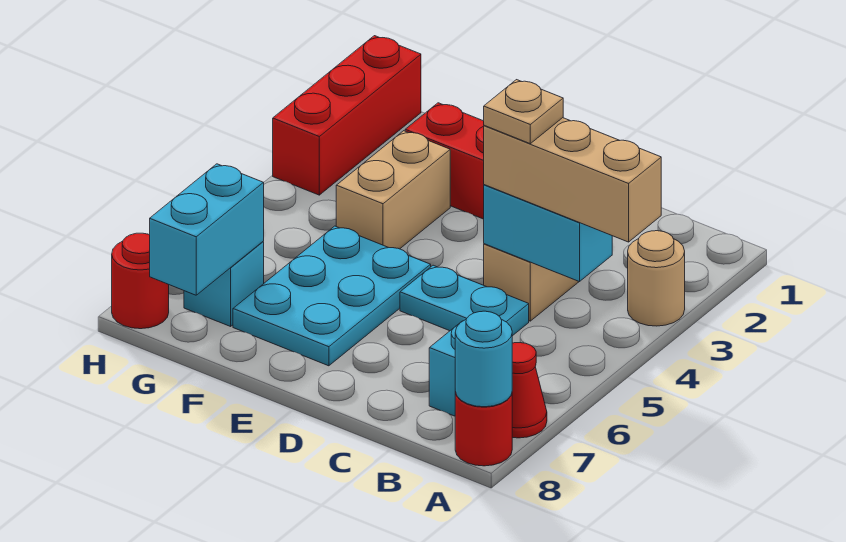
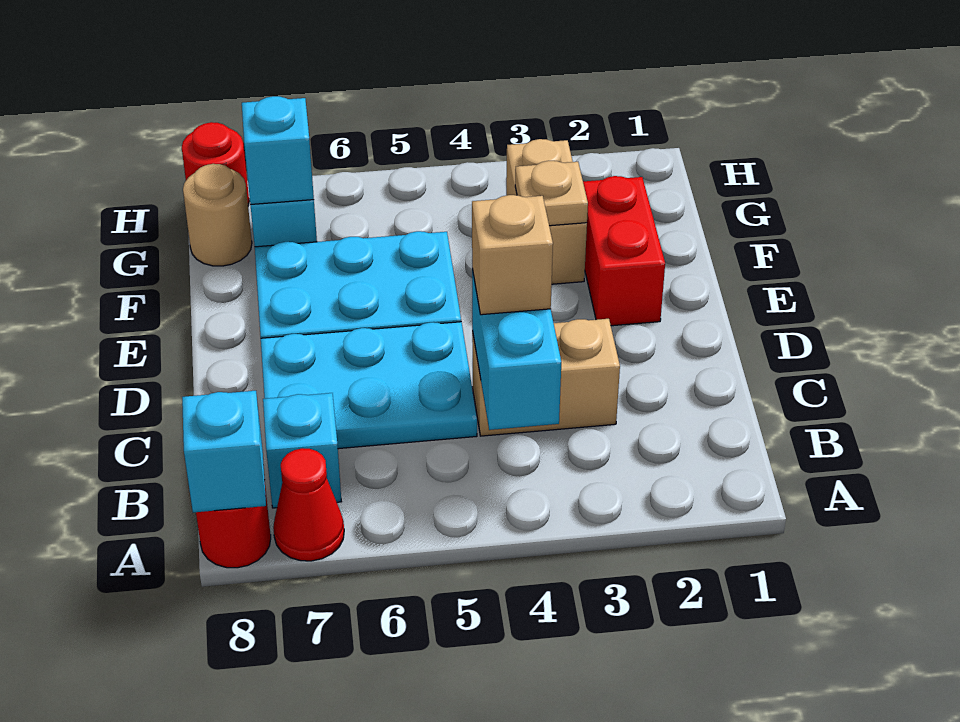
tan 1x1 round brick [628,231,685,326] -> tan 1x1 round brick moved to [183,164,252,266]
tan 1x3 brick [484,118,661,242] -> tan 1x1 brick [472,195,553,315]
cyan 1x1 round brick [455,311,512,407] -> cyan 1x1 brick [182,391,266,512]
tan 1x1 plate [484,80,563,144] -> tan 1x1 plate moved to [515,161,588,226]
cyan 1x2 plate [400,265,529,336] -> cyan 2x3 plate [261,322,477,449]
tan 1x2 brick [336,131,450,249] -> tan 1x2 brick turned to [506,139,587,284]
cyan 1x2 brick [150,164,264,295] -> cyan 1x1 brick [242,96,314,205]
red 1x3 brick [273,36,421,195] -> none

